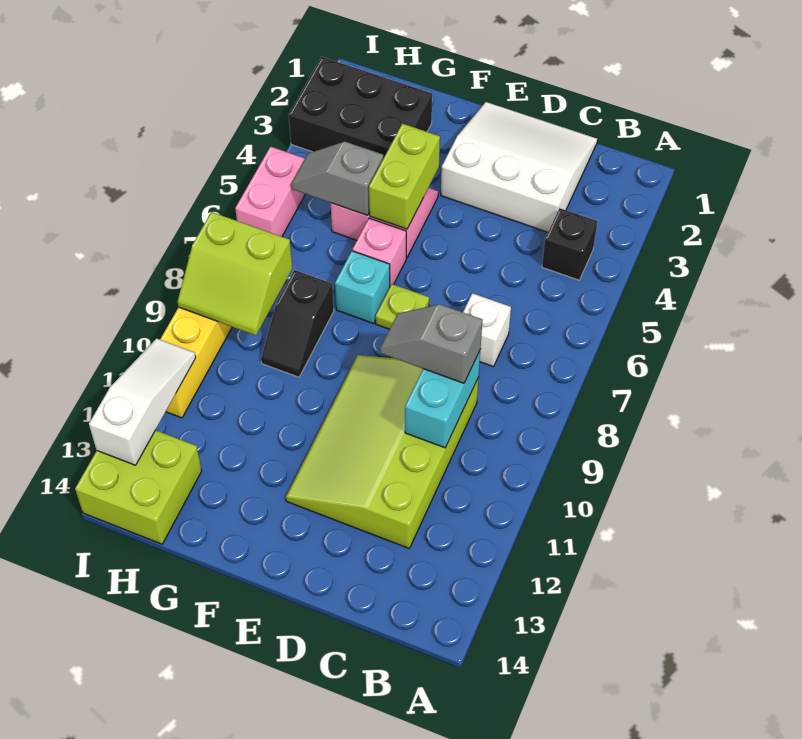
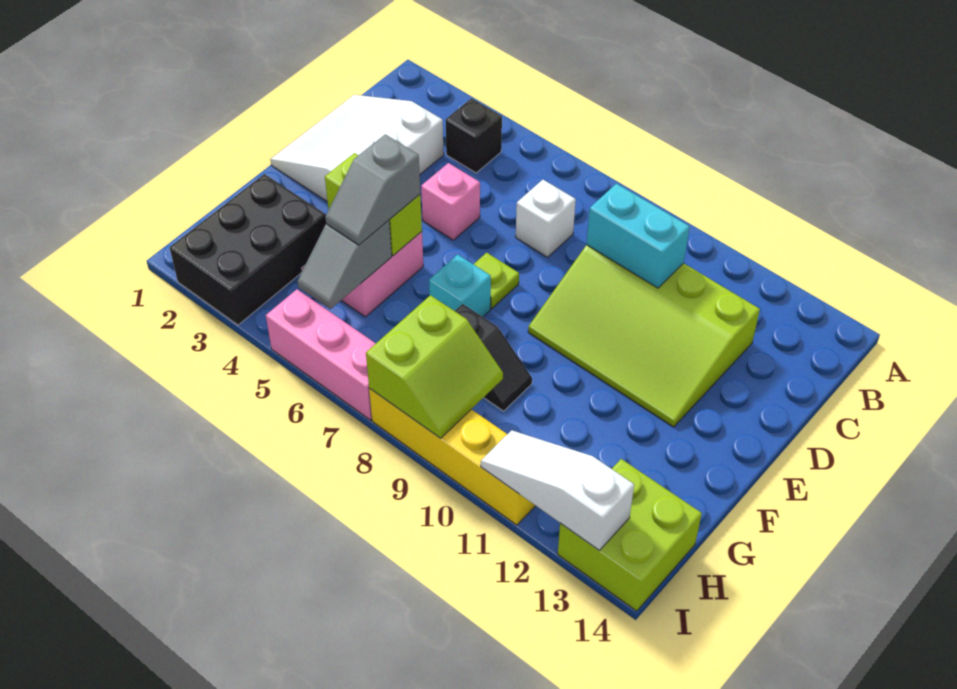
grey 1x2 slope [380,304,483,383] -> grey 1x2 slope moved to [325,134,420,245]
pink 1x1 brick [353,218,406,286] -> pink 1x1 brick moved to [421,163,480,240]
pink 1x2 brick [235,147,305,237] -> pink 1x3 brick [266,289,376,420]

